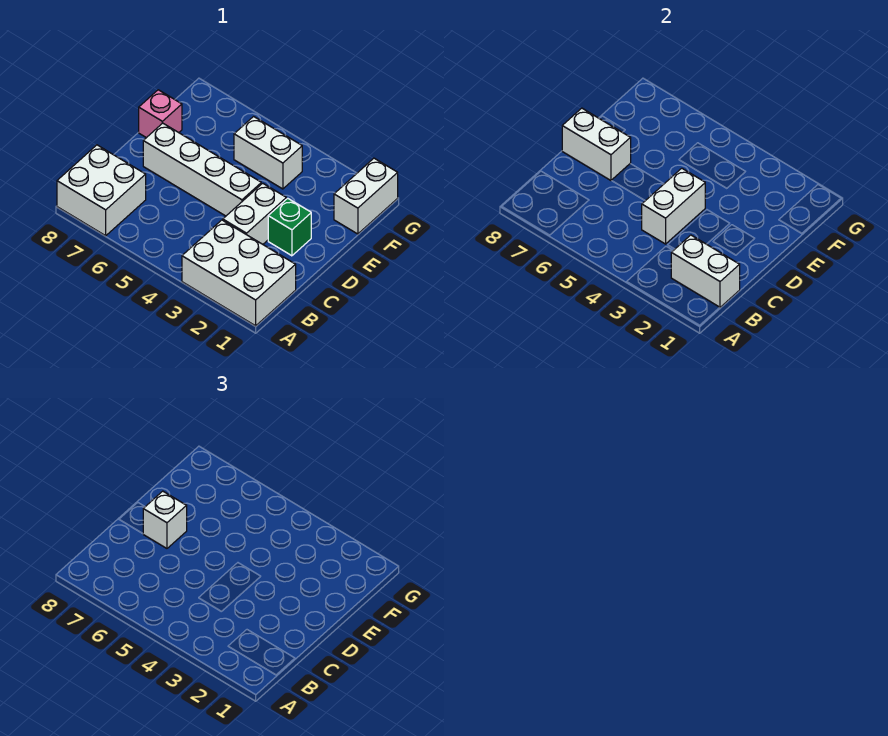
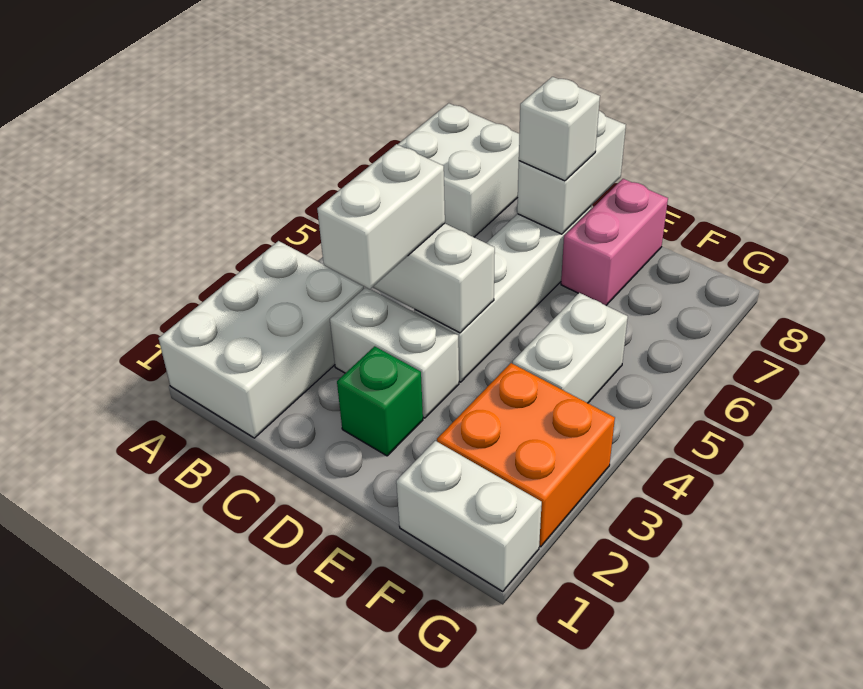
white 1x2 brick [671,235,740,307] -> white 1x2 brick moved to [317,144,445,289]
pink 1x1 brick [139,90,182,138] -> pink 1x2 brick [561,179,668,305]
none -> orange 2x2 brick [437,363,615,547]

